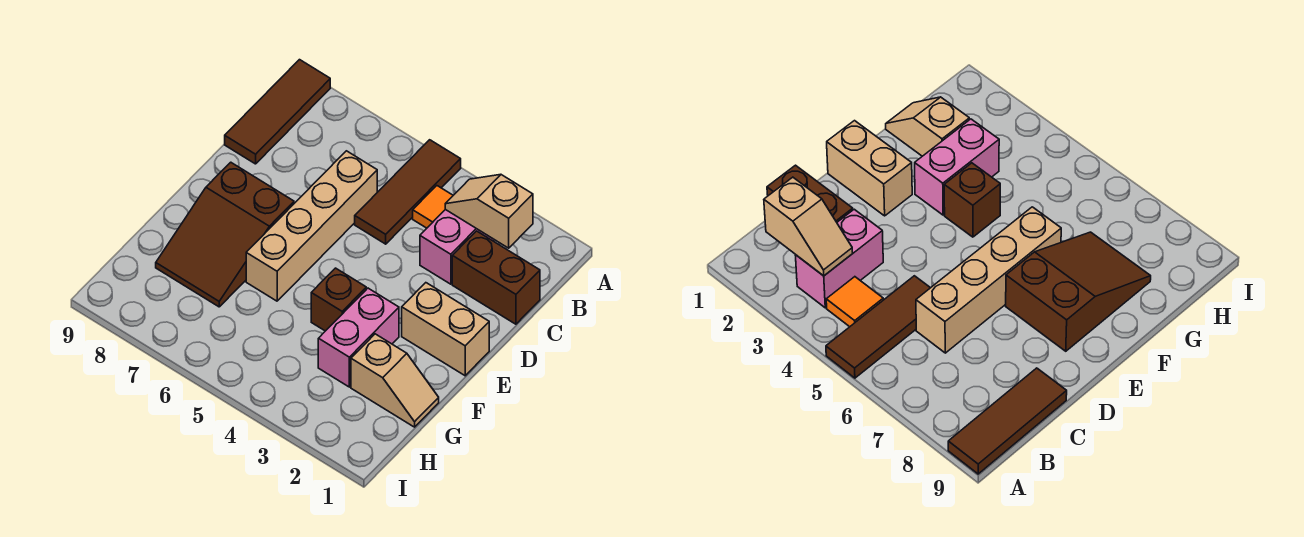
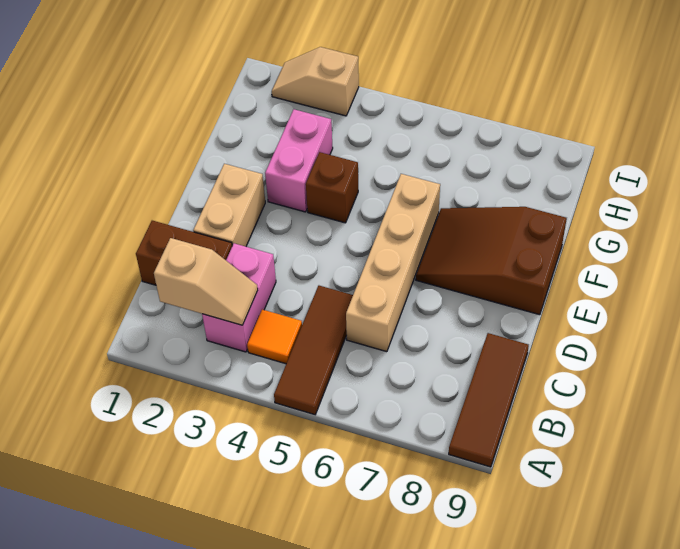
tan 1x2 brick [402,283,489,376] -> tan 1x2 brick turned to [193,164,265,246]
brown 2x3 slope [156,162,294,307] -> brown 2x3 slope turned to [416,207,567,315]
tan 1x2 slope [351,334,439,427] -> tan 1x2 slope moved to [272,47,359,116]

